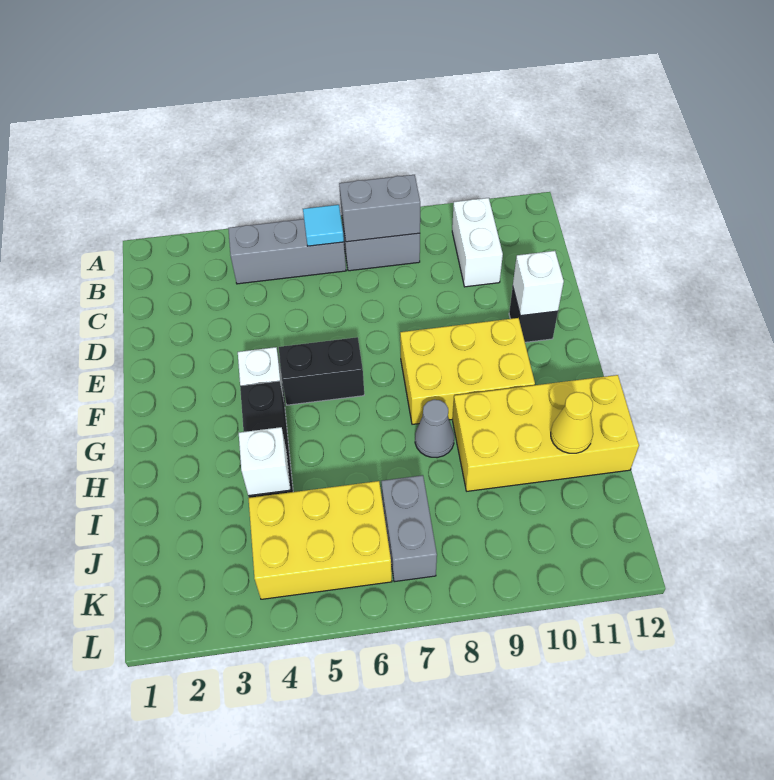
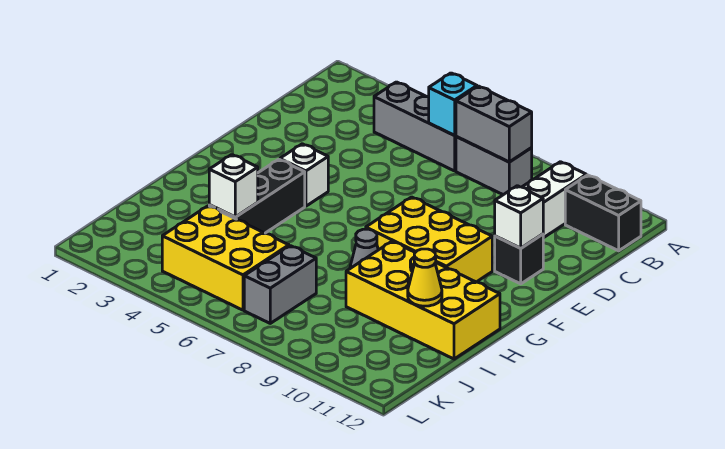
cyan 1x1 tile [303,205,344,246] -> cyan 1x1 brick [429,73,477,135]
black 1x2 brick [279,337,364,405] -> black 1x2 brick moved to [565,175,641,251]

